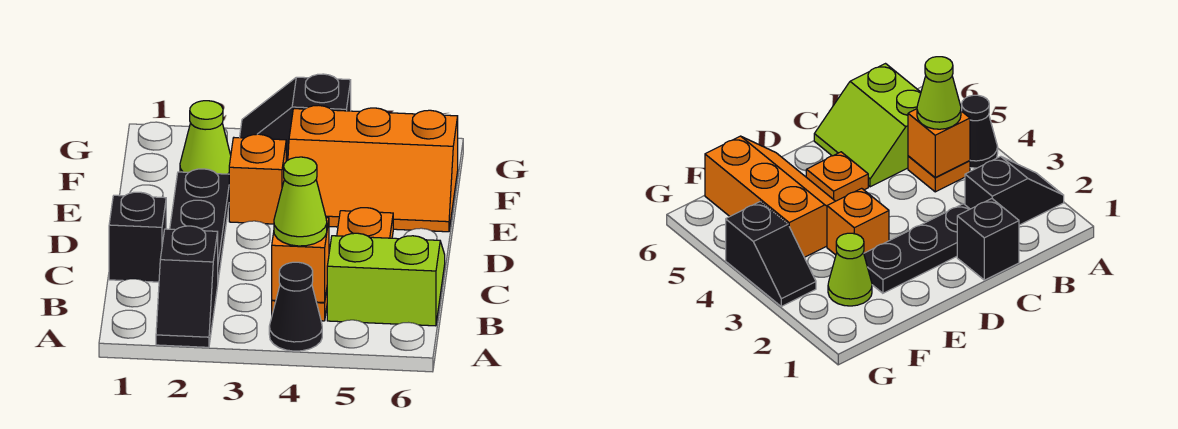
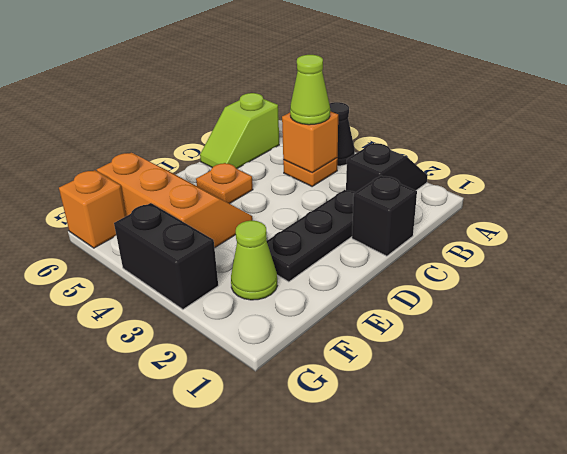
lime 2x2 slope [327,233,445,326] -> lime 1x2 slope [200,93,279,169]
orange 1x1 brick [229,134,286,224] -> orange 1x1 brick moved to [59,170,126,248]
black 1x2 slope [240,74,351,161] -> black 1x2 brick [114,203,218,309]

